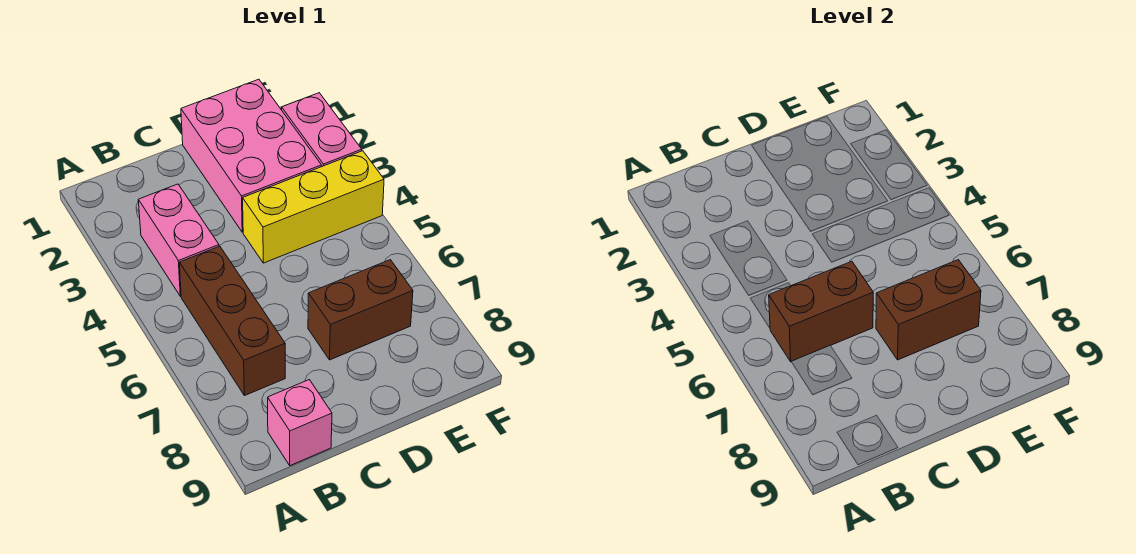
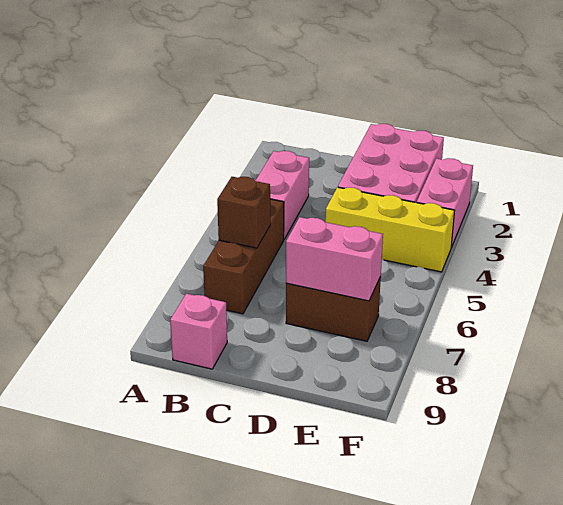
brown 1x2 brick [769,261,873,362] -> brown 1x1 brick [217,177,270,248]
brown 1x2 brick [876,260,981,360] -> pink 1x2 brick [286,217,383,301]

